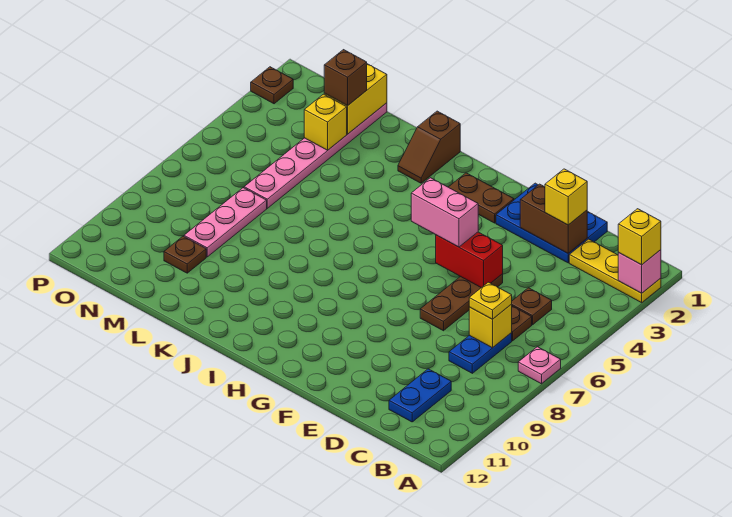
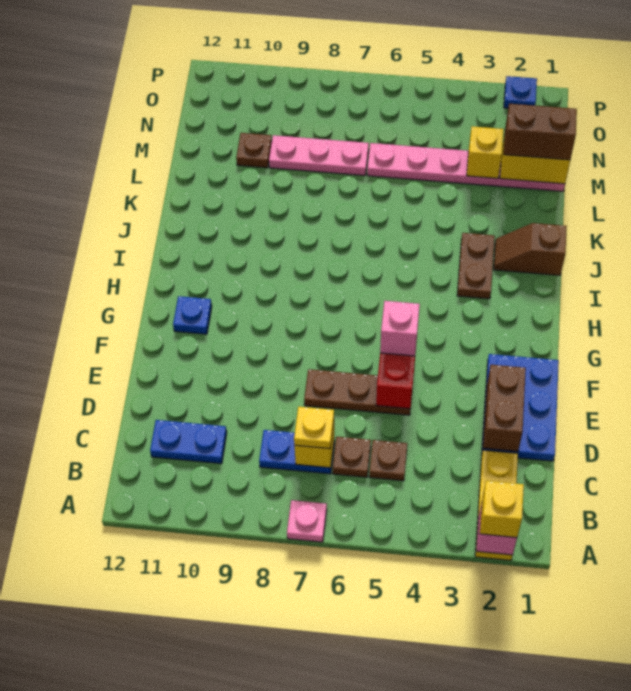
yellow 1x1 brick [545,169,587,225] -> none
pink 1x2 brick [411,178,478,247] -> pink 1x1 brick [380,301,420,356]
brown 1x2 plate [449,173,514,223] -> brown 1x2 plate moved to [457,233,495,299]
none -> blue 1x1 plate [173,296,212,334]
brown 1x1 brick [324,50,367,106] -> brown 1x2 brick [504,104,577,160]
brown 1x1 plate [251,67,293,104] -> blue 1x1 plate [504,76,537,108]

